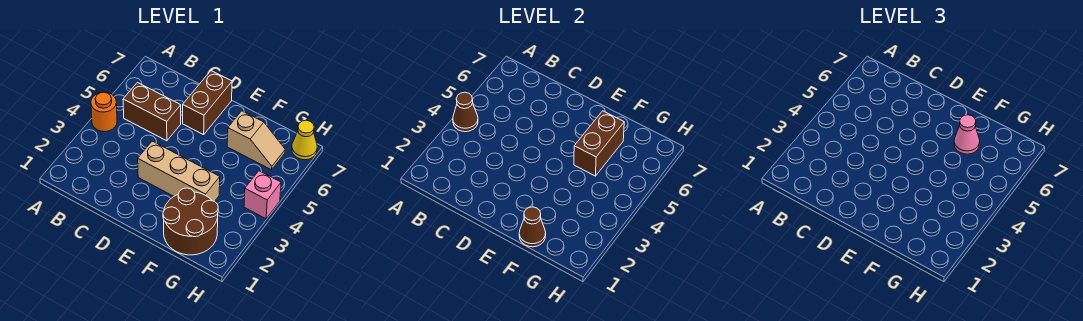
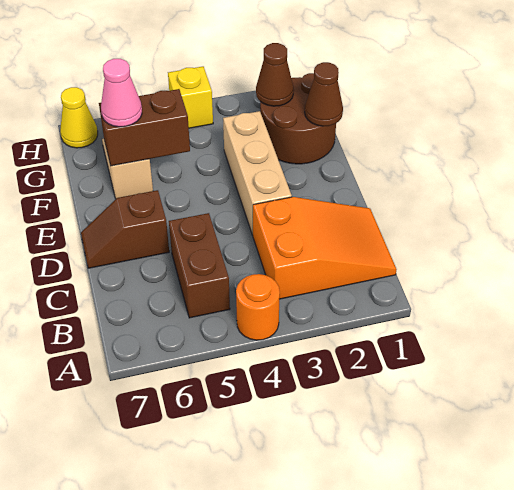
brown 1x1 cone [453,92,478,132] -> brown 1x1 cone moved to [256,43,294,106]
none -> orange 2x3 slope [253,197,397,299]
brown 1x2 brick [183,71,232,135] -> brown 1x2 slope [81,190,169,268]
pink 1x1 brick [244,171,281,219] -> yellow 1x1 brick [168,67,213,128]

